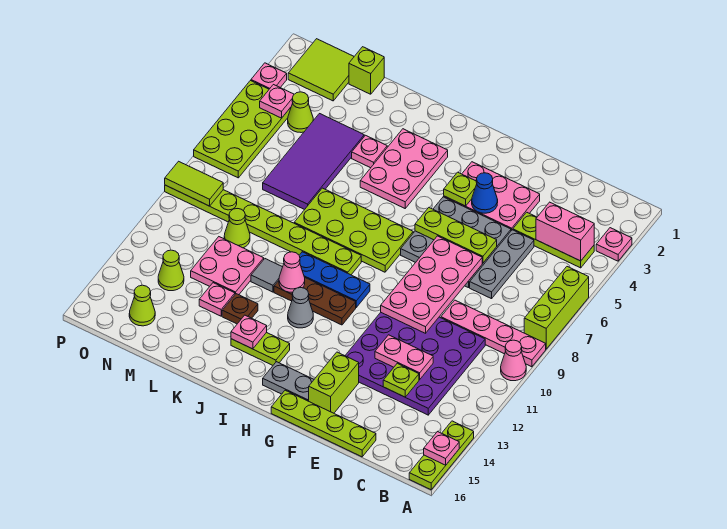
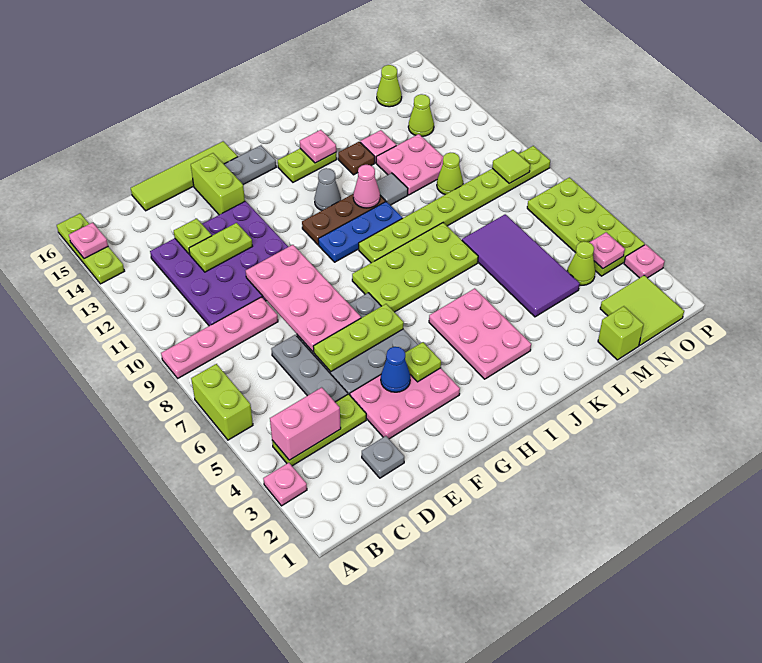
lime 1x3 brick [524,267,589,349] -> lime 1x2 brick [191,364,253,440]
pink 1x1 cone [501,340,526,381] -> none
none -> grey 1x1 plate [362,436,404,478]
pink 1x2 plate [375,335,433,379] -> lime 1x2 plate [189,223,253,272]
lime 1x4 plate [271,390,376,457] -> lime 1x4 tile [131,141,238,211]
pink 1x1 plate [352,135,387,168] -> none
lime 1x2 tile [165,161,223,206] -> lime 1x1 tile [492,150,530,183]

